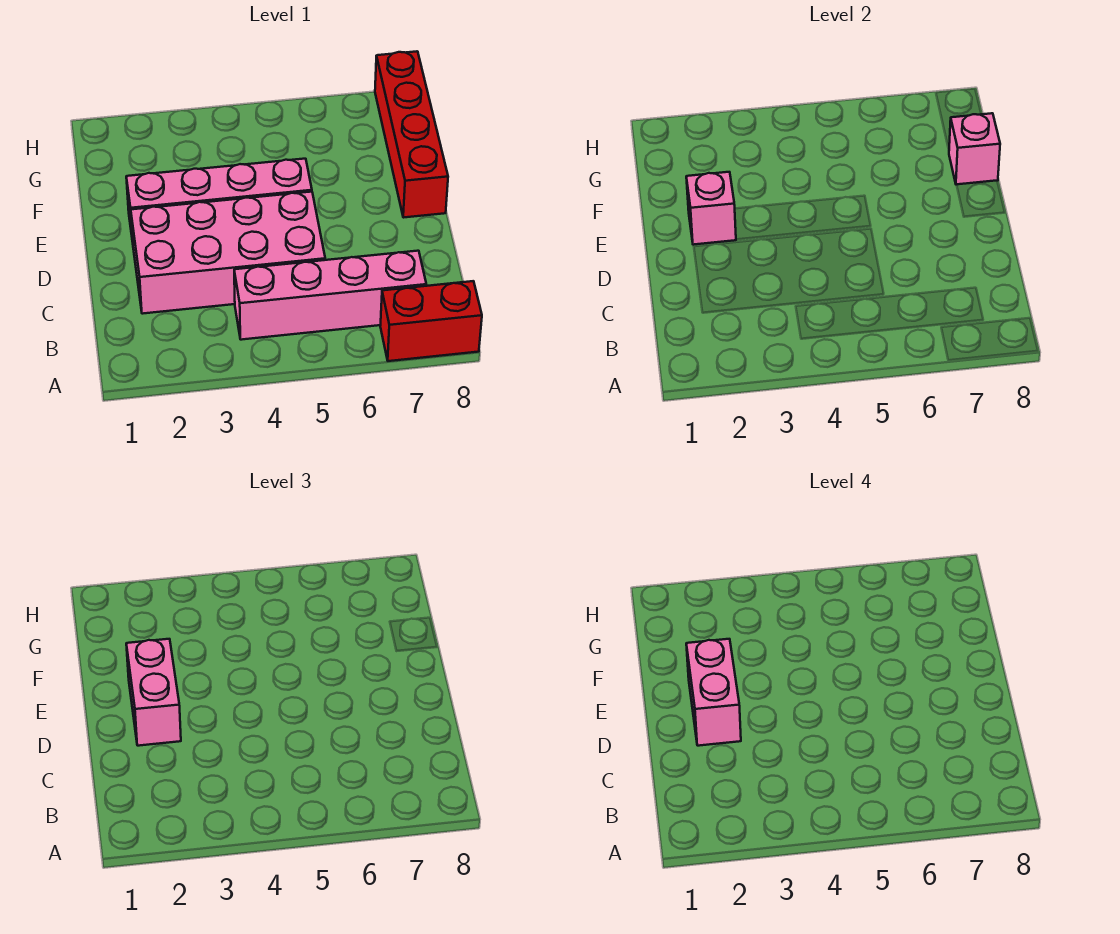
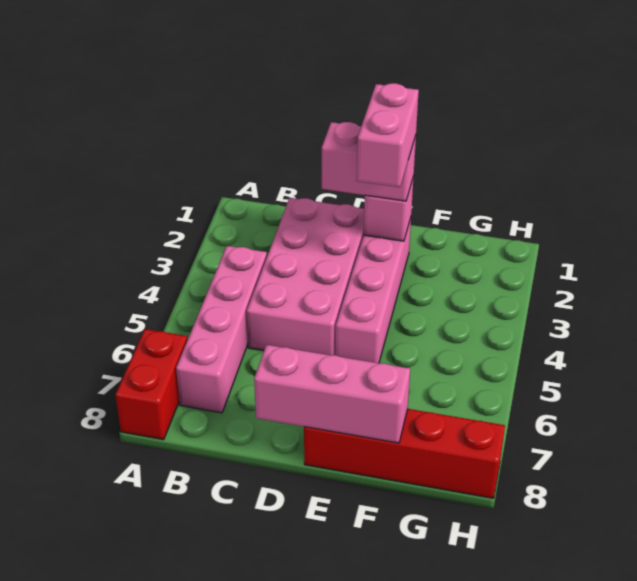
pink 1x2 brick [686,639,741,746] -> pink 1x2 brick turned to [357,83,419,187]
pink 1x1 brick [949,113,1000,185] -> pink 1x3 brick [254,345,410,443]

